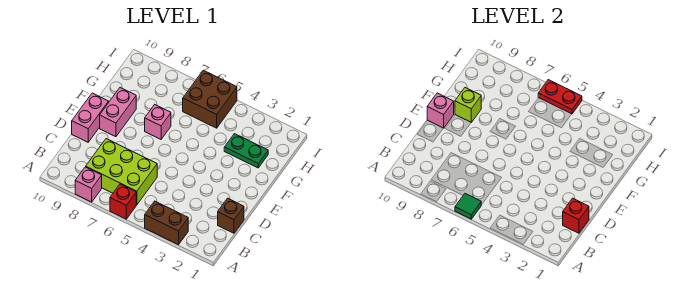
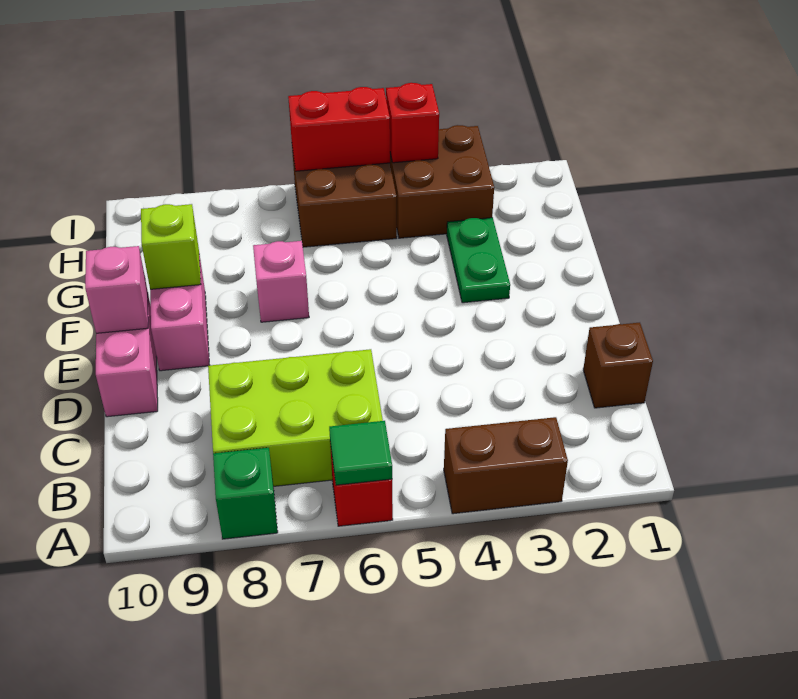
pink 1x1 brick [75,167,102,202] -> green 1x1 brick [213,448,278,539]
red 1x1 brick [563,198,589,233] -> red 1x1 brick moved to [386,83,439,163]
green 1x2 plate [224,134,268,168] -> green 1x2 plate turned to [447,218,510,303]
none -> brown 2x2 brick [390,125,494,238]
red 1x2 plate [538,80,582,114] -> red 1x2 brick [288,87,390,171]

